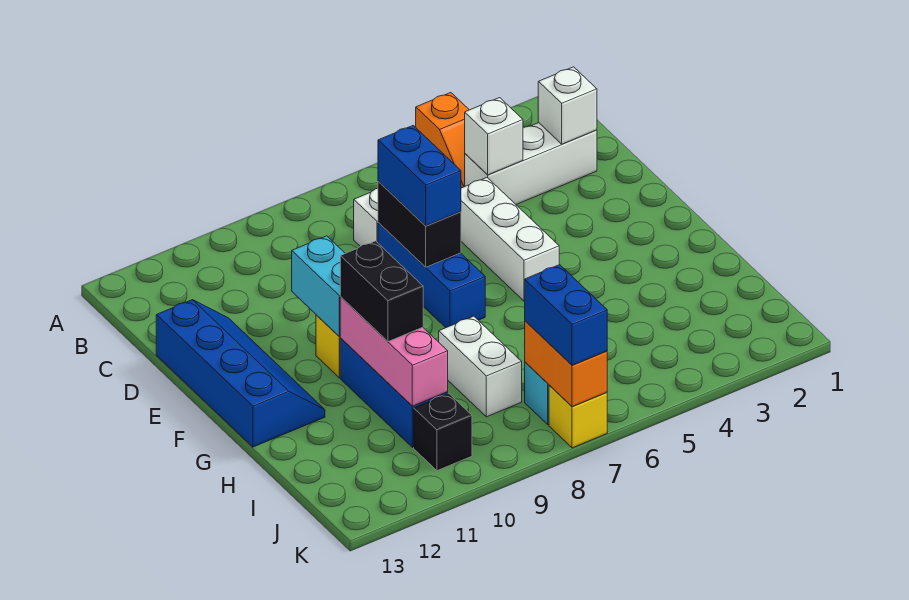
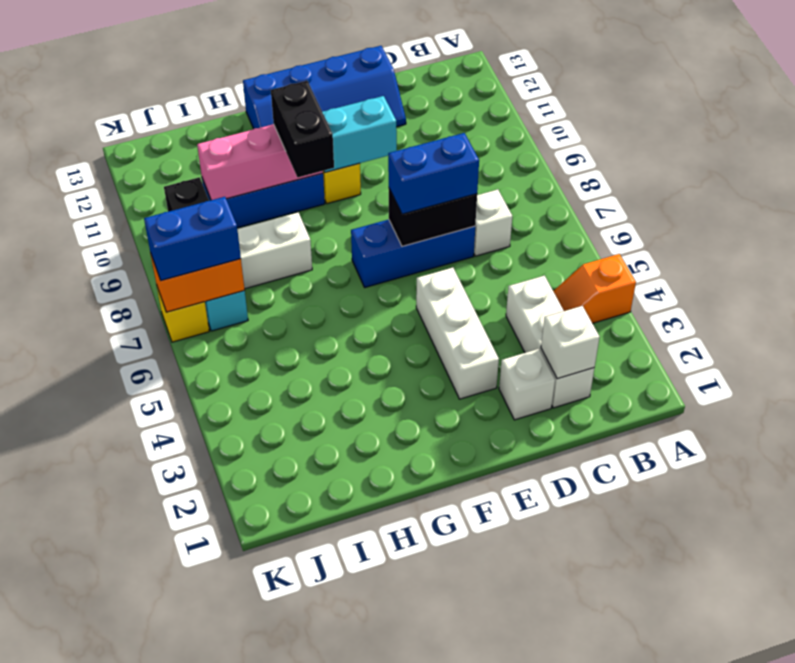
white 1x1 brick [465,98,523,175] -> white 1x1 brick moved to [499,349,555,420]
white 1x3 brick [461,178,559,301] -> white 1x3 brick turned to [416,268,499,399]
black 1x2 brick [340,241,423,342] -> black 1x2 brick turned to [271,81,334,177]

